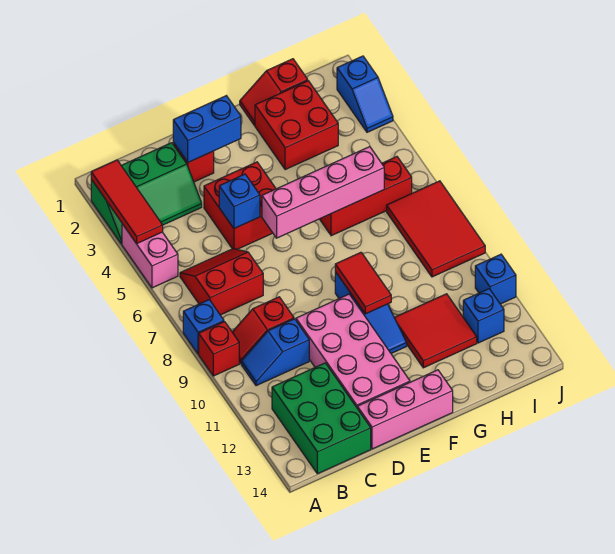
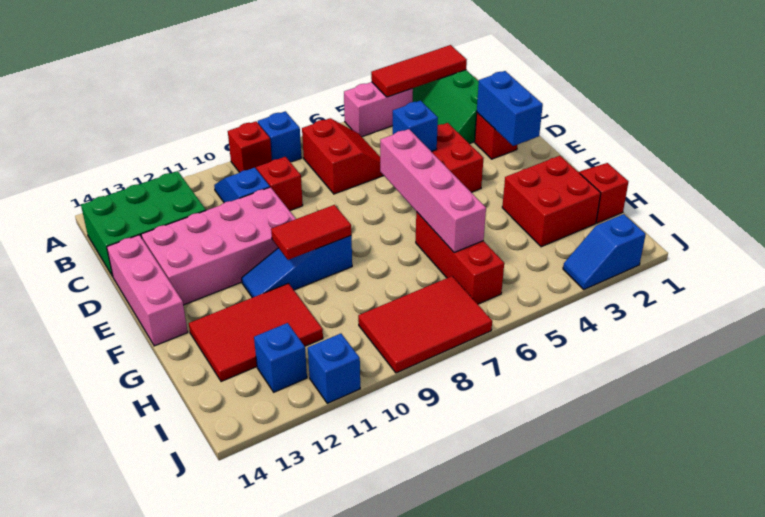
red 2x2 tile [394,294,477,368] -> red 2x3 tile [189,283,323,382]

